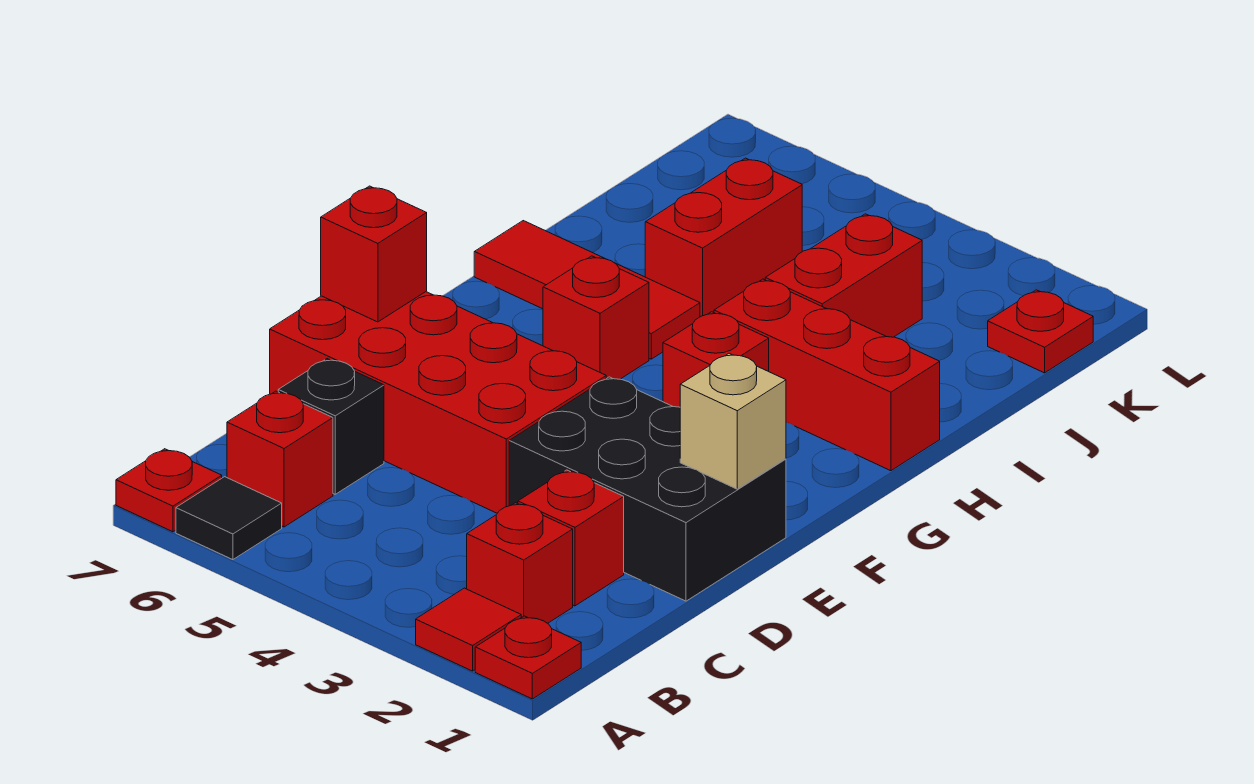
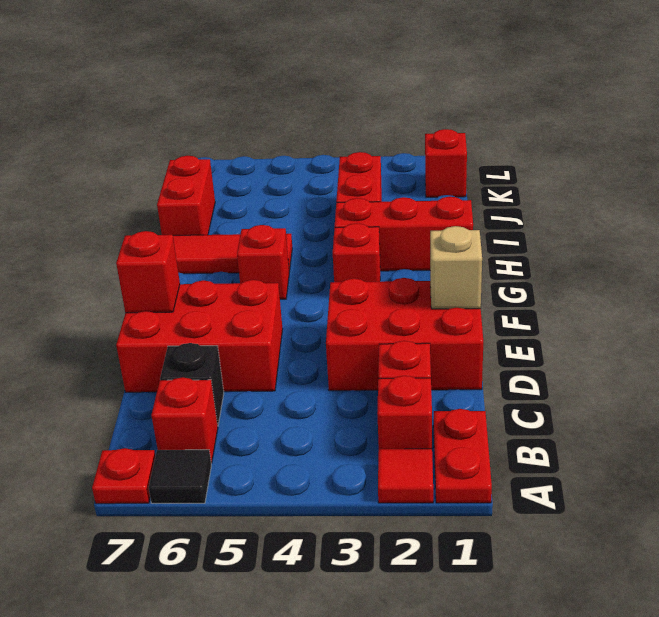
red 1x1 plate [475,616,581,699] -> red 1x2 plate [433,409,492,503]
black 2x3 brick [509,377,786,601] -> red 2x3 brick [326,278,483,391]
red 2x4 brick [270,292,606,513] -> red 2x3 brick [116,280,283,392]
red 1x2 brick [645,158,802,317] -> red 1x2 brick moved to [157,156,215,235]
red 1x1 plate [988,290,1093,373] -> red 1x1 brick [425,129,467,198]

